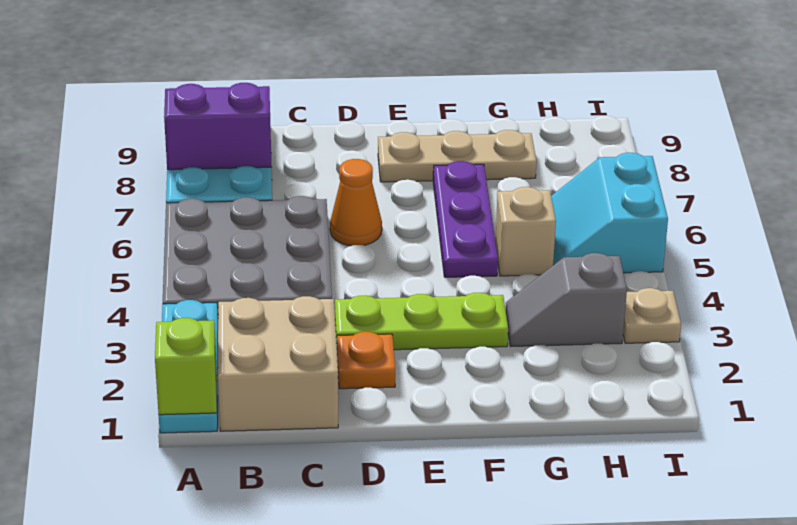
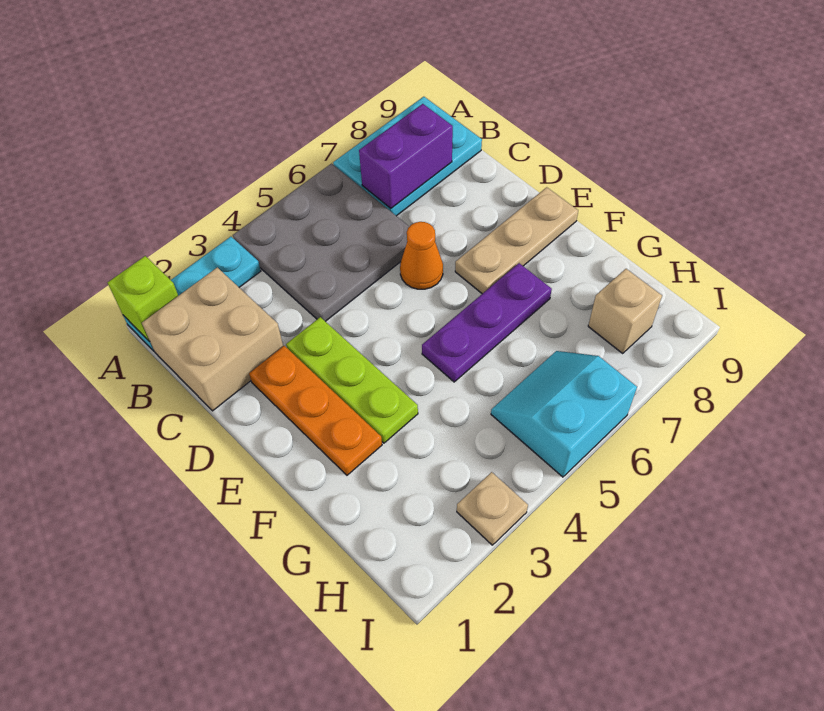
purple 1x2 brick [164,83,271,170] -> purple 1x2 brick turned to [359,104,453,208]
orange 1x1 plate [337,332,395,389] -> orange 1x3 plate [249,346,382,475]
tan 1x3 plate [378,130,537,182] -> tan 1x3 plate turned to [455,187,578,294]
grey 1x2 slope [505,253,627,347] -> none
tan 1x1 brick [495,187,556,276] -> tan 1x1 brick moved to [588,269,662,354]

